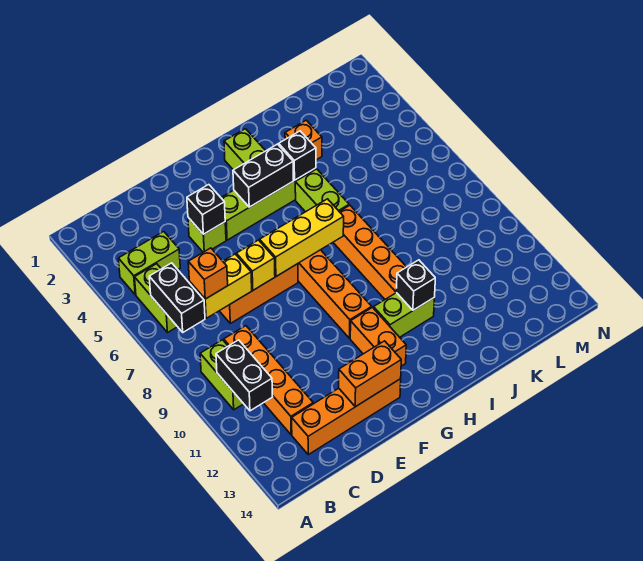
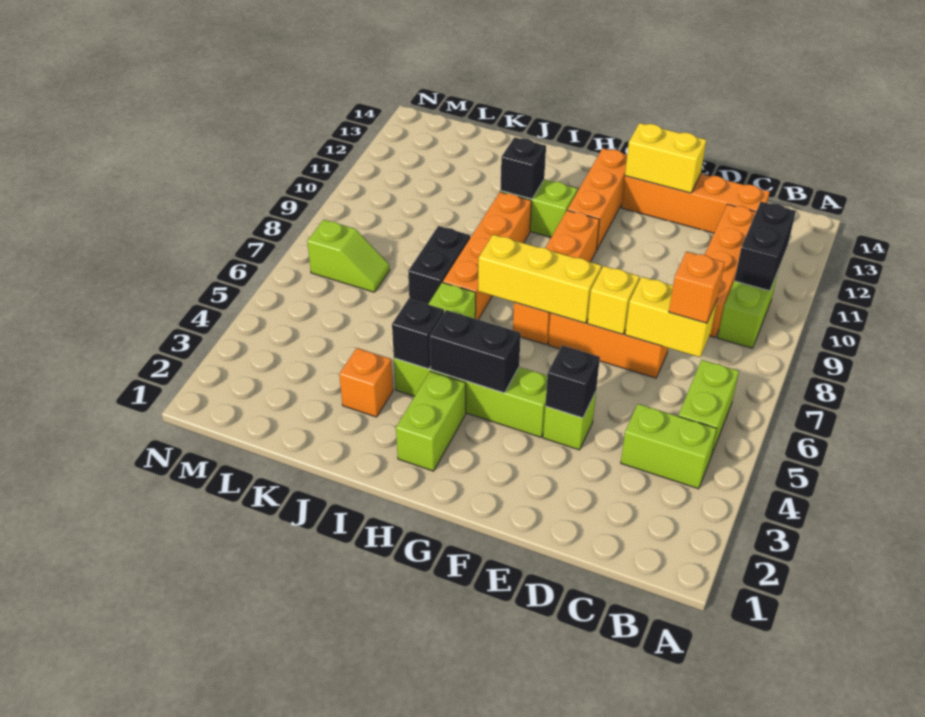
black 1x2 brick [149,263,205,332] -> black 1x2 brick moved to [408,226,470,304]
orange 1x2 brick [339,341,401,407] -> yellow 1x2 brick [625,123,706,193]
orange 1x2 brick [350,308,406,366] -> orange 1x3 brick [567,148,627,250]
none -> lime 1x2 slope [307,220,389,292]

